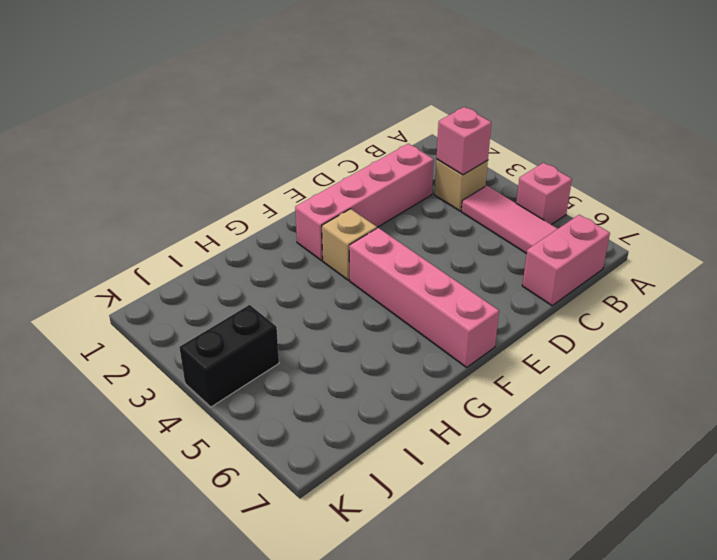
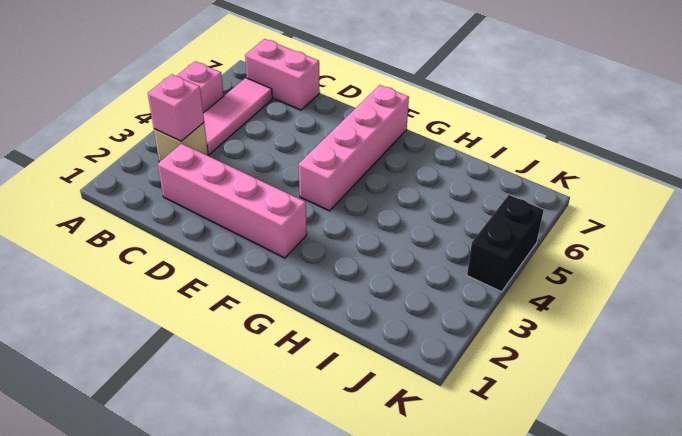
tan 1x1 brick [322,209,377,280] -> none
black 1x2 brick [179,305,279,407] -> black 1x2 brick turned to [467,195,544,292]

